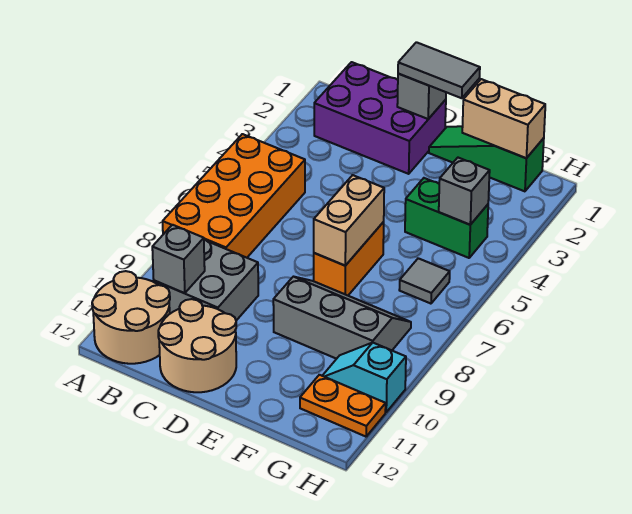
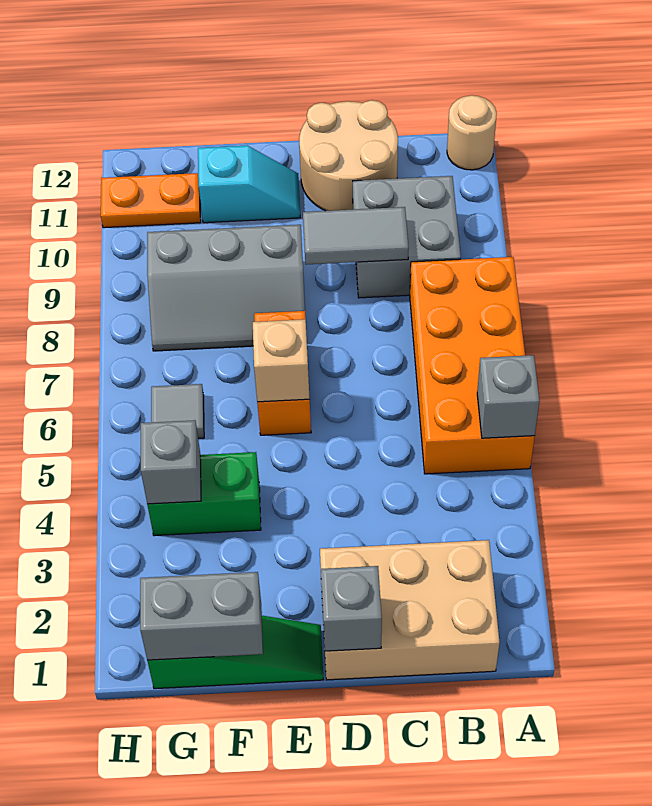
tan 2x2 round brick [92,271,170,364] -> tan 1x1 round brick [447,95,497,170]
purple 2x3 brick [314,62,446,174] -> tan 2x3 brick [320,540,500,680]
grey 1x1 brick [152,225,205,293] -> grey 1x1 brick moved to [477,355,540,438]
grey 1x2 tile [398,42,480,98] -> grey 1x2 tile moved to [303,207,409,265]
tan 1x2 brick [314,175,384,266] -> tan 1x1 brick [253,319,310,402]
tan 1x2 brick [462,79,545,158] -> grey 1x2 brick [140,572,263,660]
cyan 1x2 slope [323,343,406,412] -> cyan 1x2 slope moved to [198,146,300,223]

